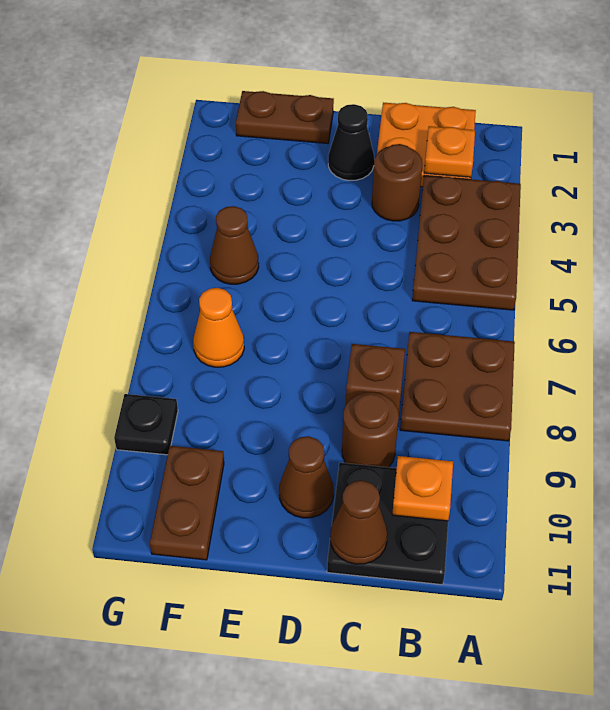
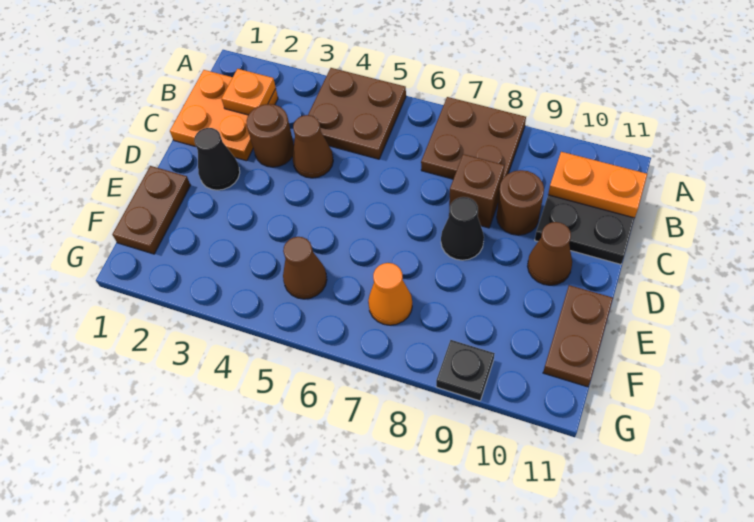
brown 2x3 plate [412,175,521,310] -> brown 2x2 plate [308,68,406,159]
orange 1x1 plate [392,456,453,521] -> orange 1x2 plate [548,152,647,218]
brown 1x1 cone [330,480,387,564] -> brown 1x1 cone moved to [292,115,333,178]
none -> black 1x1 cone [441,197,484,260]
brown 1x2 plate [150,446,224,560] -> brown 1x2 plate turned to [543,285,613,387]

